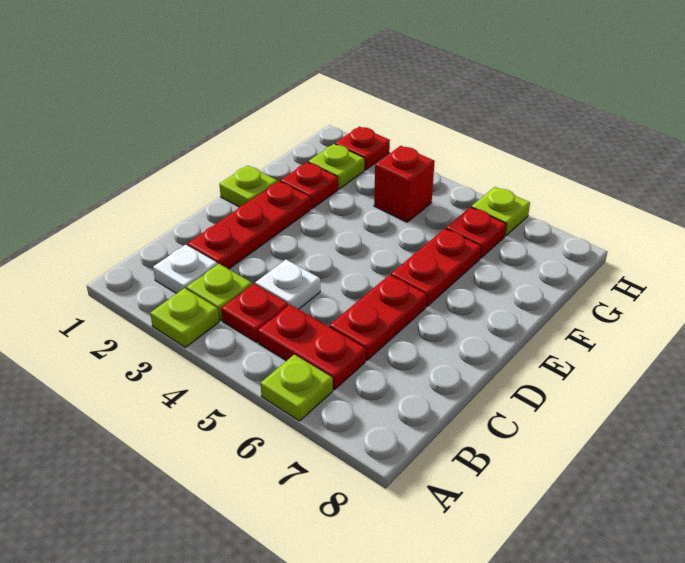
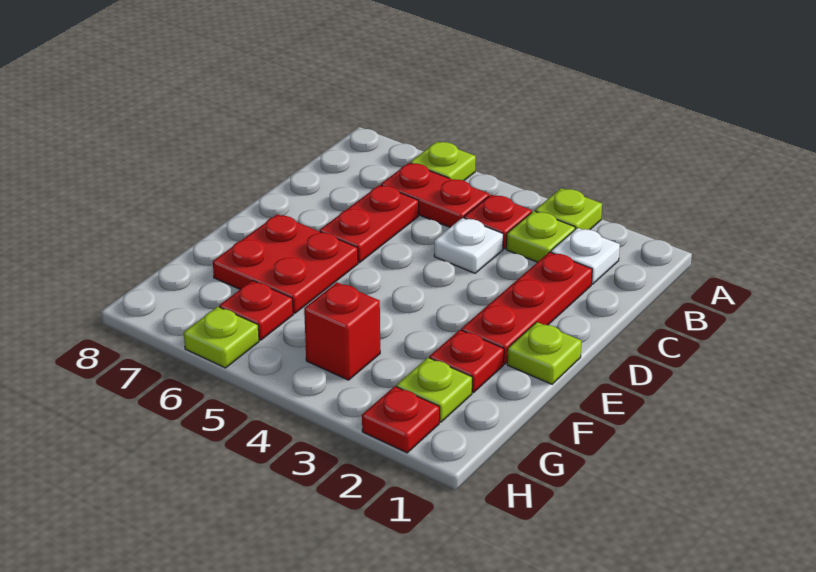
red 1x2 plate [391,229,481,307] -> red 2x2 plate [213,214,358,313]

